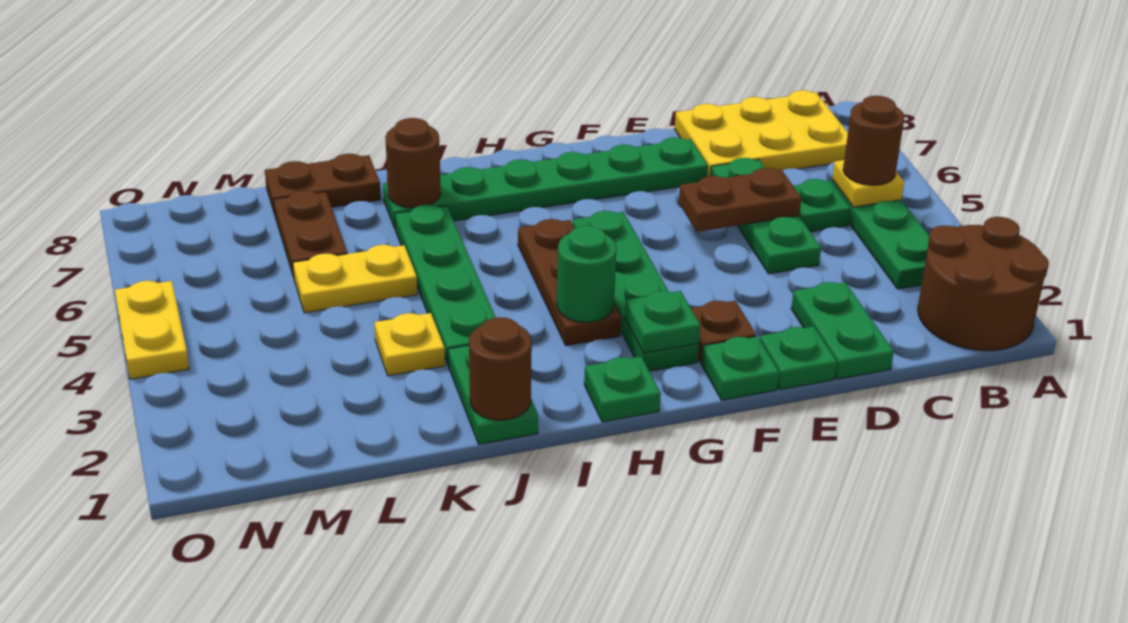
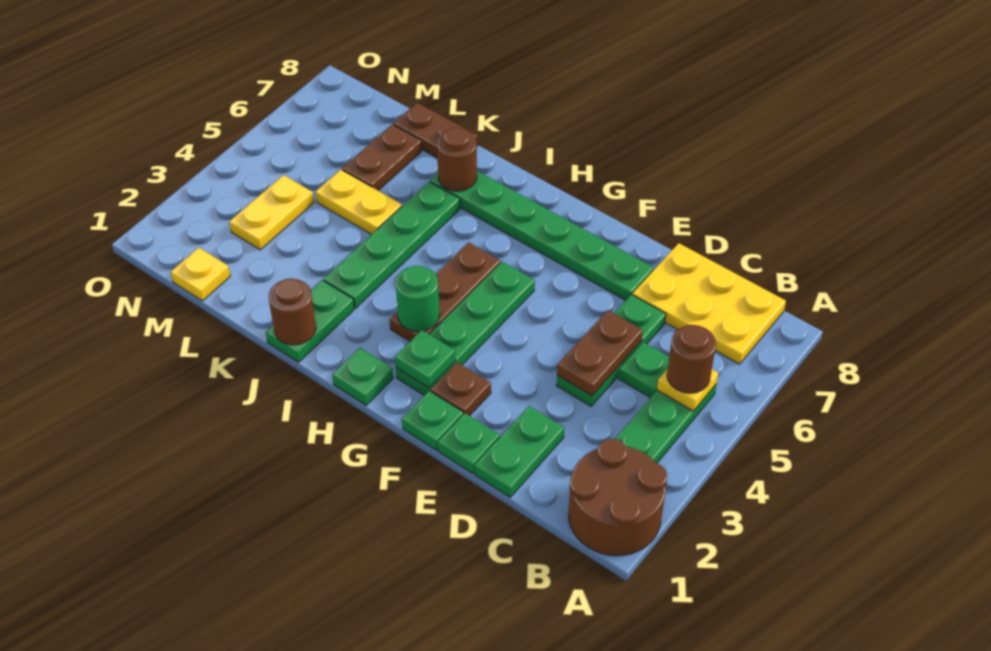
brown 1x2 plate [679,168,801,232] -> brown 1x2 plate turned to [557,310,643,396]
yellow 1x1 plate [374,313,445,376] -> yellow 1x1 plate moved to [171,248,230,301]
yellow 1x2 plate [115,281,189,379] -> yellow 1x2 plate moved to [229,175,314,250]

